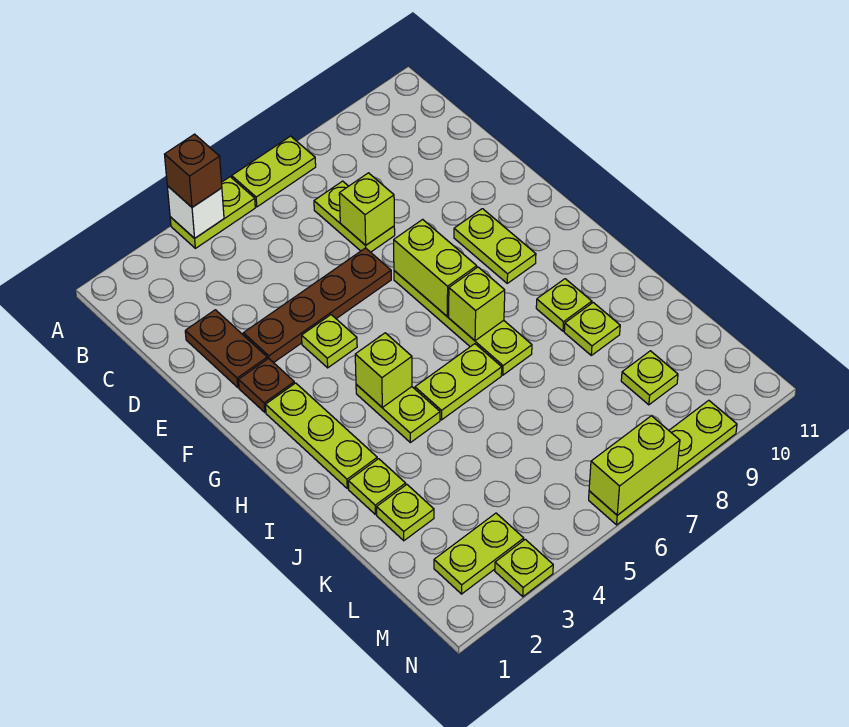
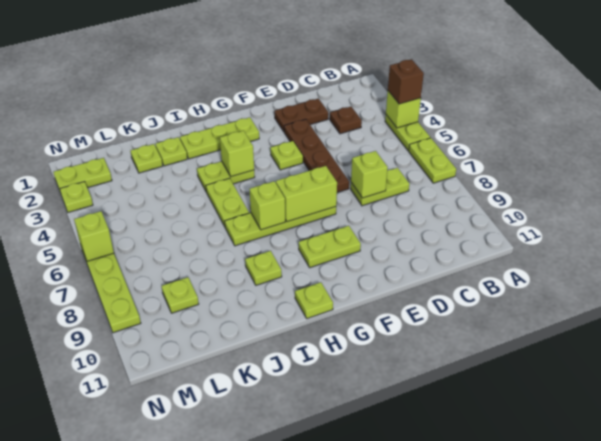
white 1x1 brick [167,186,224,238] -> lime 1x1 brick [386,91,421,128]
brown 1x1 plate [239,358,294,412] -> brown 1x1 plate moved to [330,107,362,134]
lime 1x1 plate [564,303,620,355] -> lime 1x1 plate moved to [295,282,333,319]
lime 1x2 plate [434,513,524,594] -> lime 1x2 plate turned to [53,158,112,191]
lime 1x2 brick [589,416,680,515] -> lime 1x1 brick [74,211,114,261]

